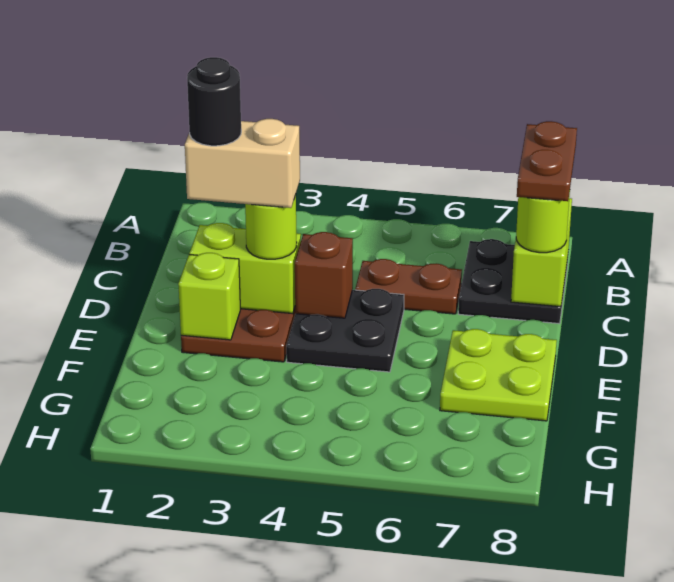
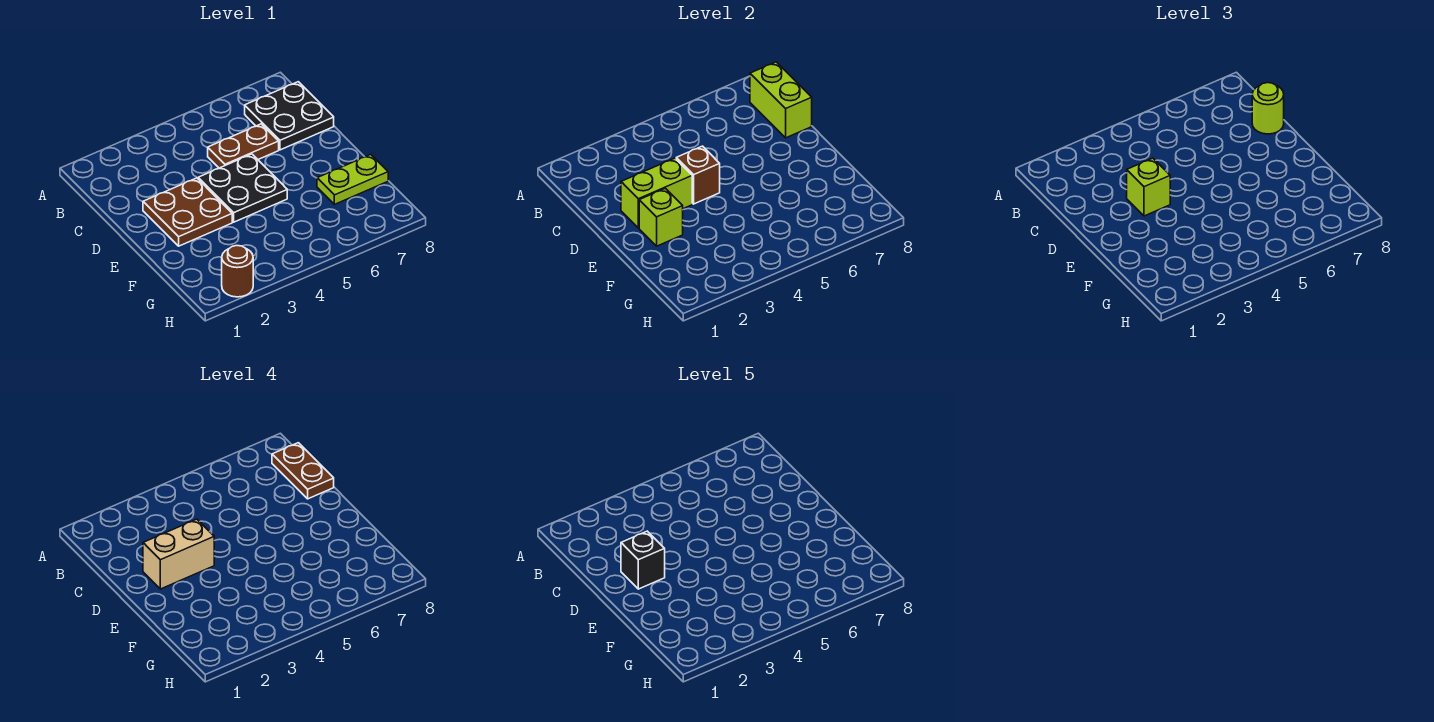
black 1x1 round brick [187,57,241,146] -> black 1x1 brick [621,531,665,589]
lime 1x1 round brick [245,195,297,259] -> lime 1x1 brick [1127,158,1170,216]
lime 2x2 plate [440,329,557,421] -> lime 1x2 plate [317,155,388,205]
none -> brown 1x1 round brick [222,246,253,297]

